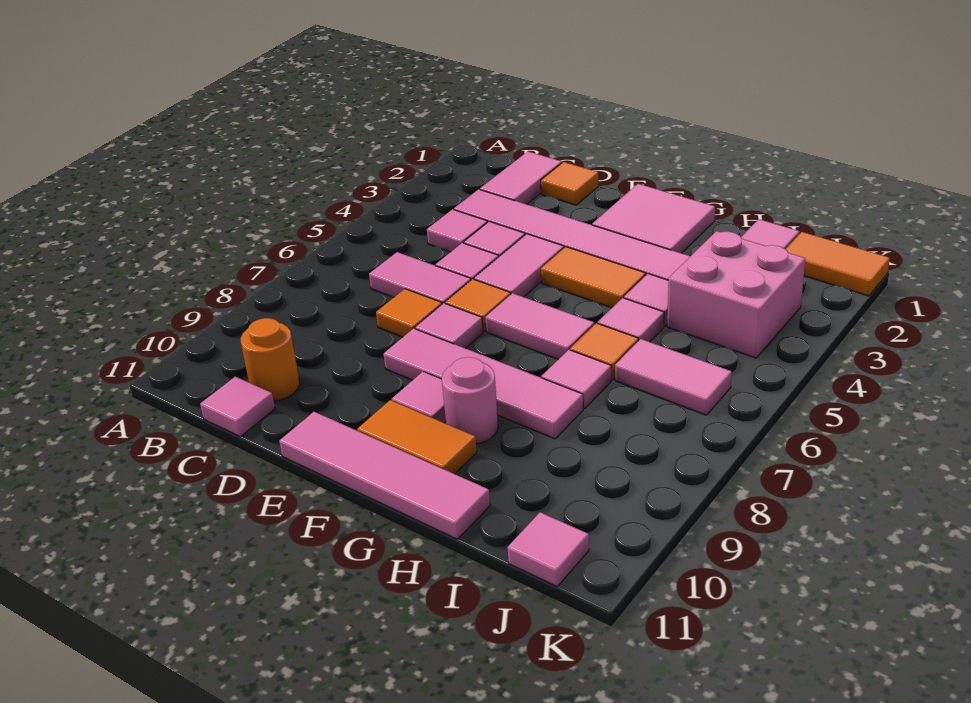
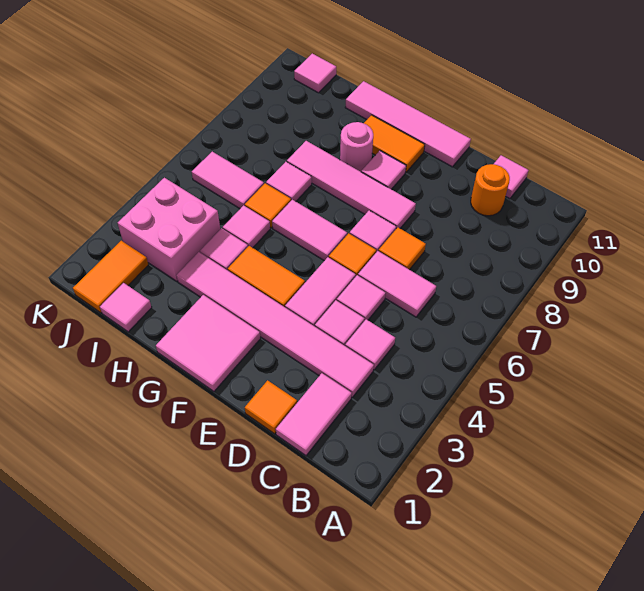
orange 1x2 tile [786,232,890,296] -> orange 1x2 tile turned to [73,241,149,313]

